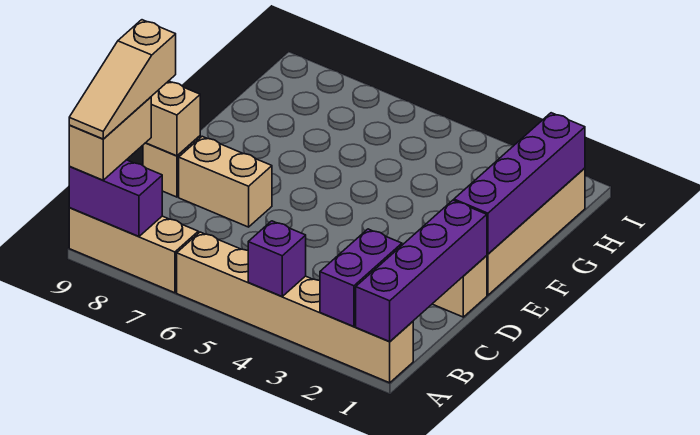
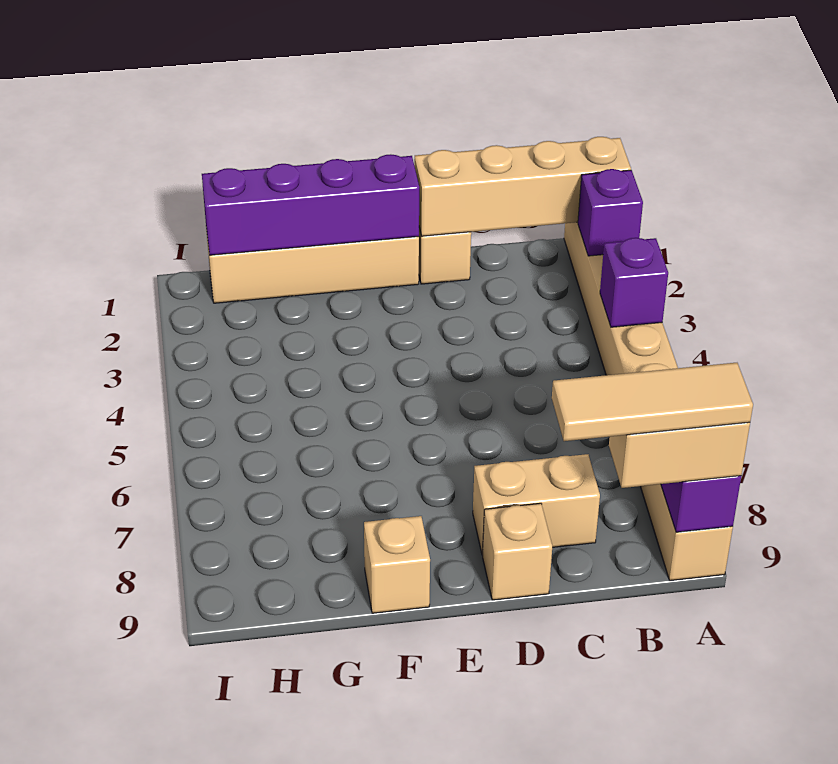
purple 1x4 brick [356,200,487,341] -> tan 1x4 brick [414,137,631,236]
purple 1x2 brick [320,229,402,327] -> purple 1x1 brick [578,169,643,256]
tan 1x3 slope [69,20,176,139] -> tan 1x3 tile [552,363,753,441]
tan 1x2 brick [179,136,272,227] -> tan 1x2 brick turned to [473,454,600,555]
tan 1x1 brick [146,81,200,156] -> tan 1x1 brick moved to [364,516,430,613]

